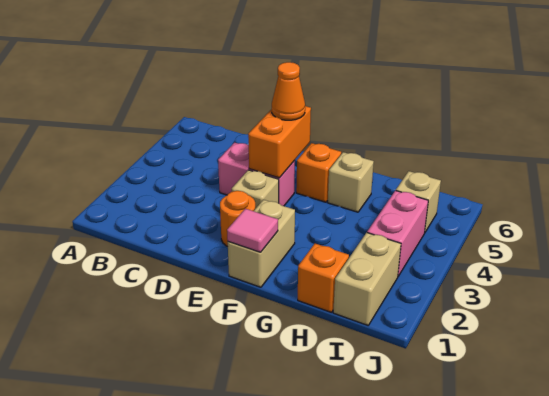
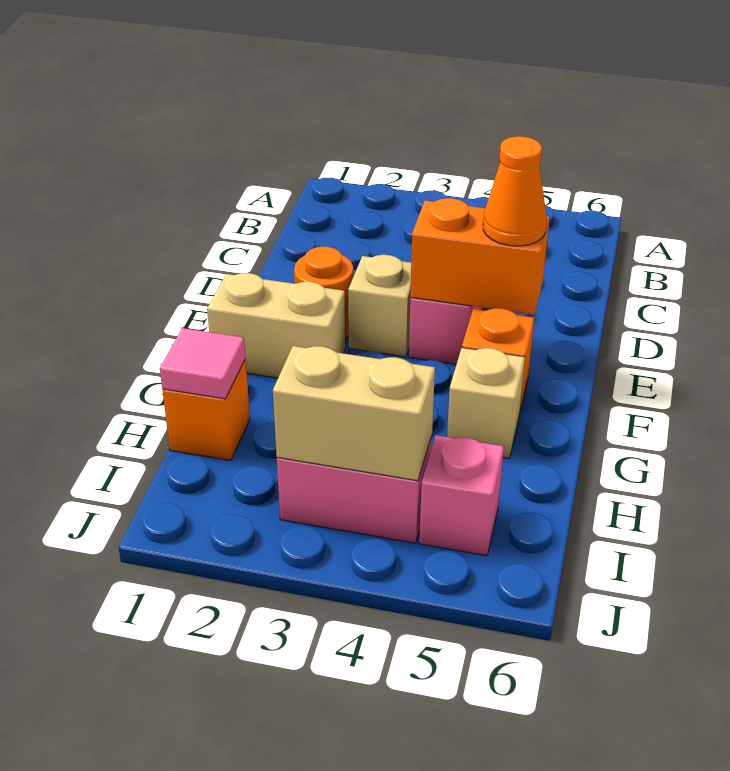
pink 1x1 tile [227,209,278,252] -> pink 1x1 tile moved to [160,328,246,399]
tan 1x2 brick [333,233,401,325] -> tan 1x2 brick moved to [273,346,435,481]
tan 1x1 brick [396,171,441,233] -> pink 1x1 brick [419,435,504,556]

